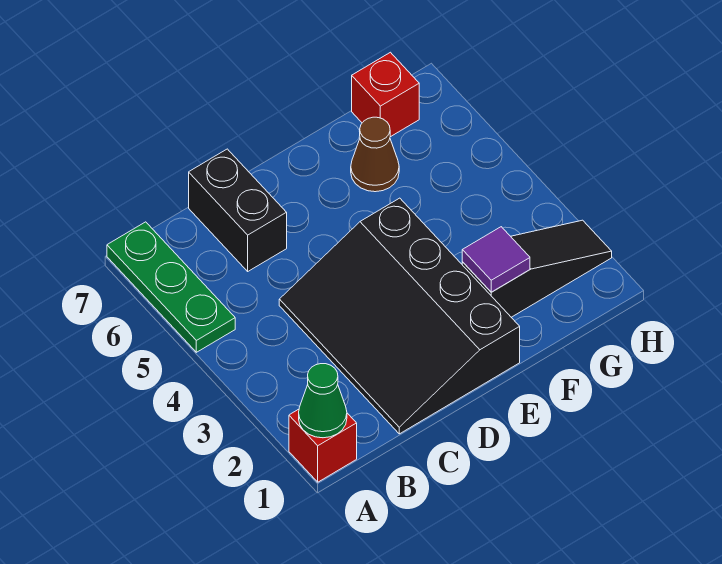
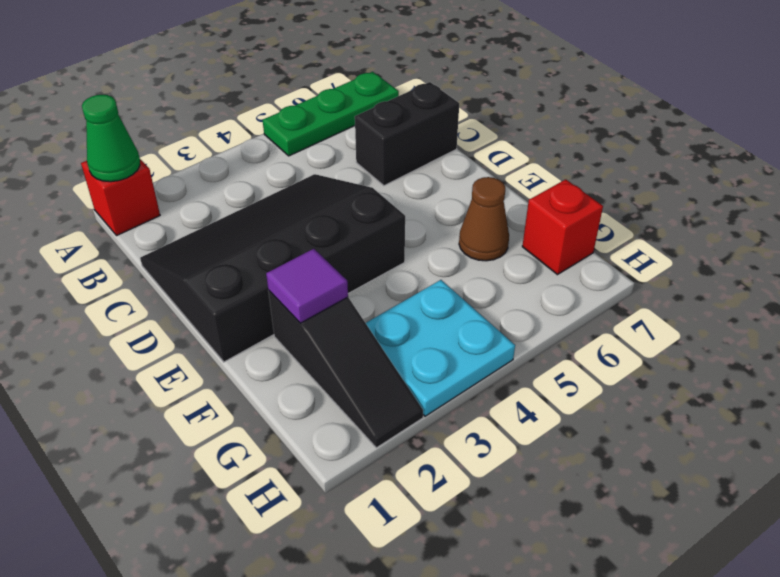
none -> cyan 2x2 plate [366,280,515,416]

